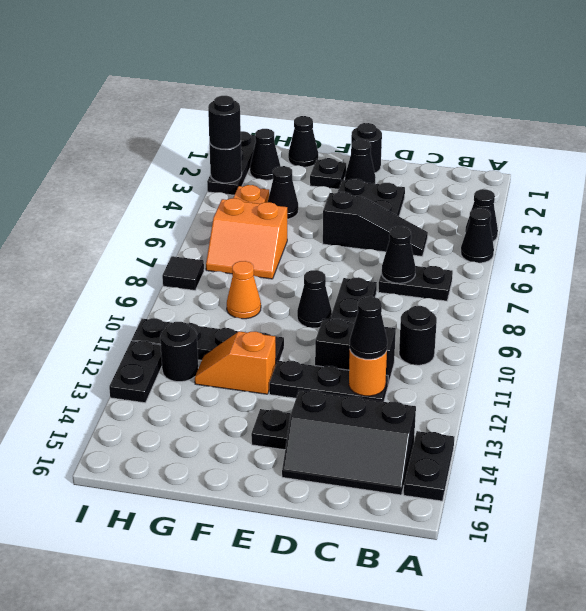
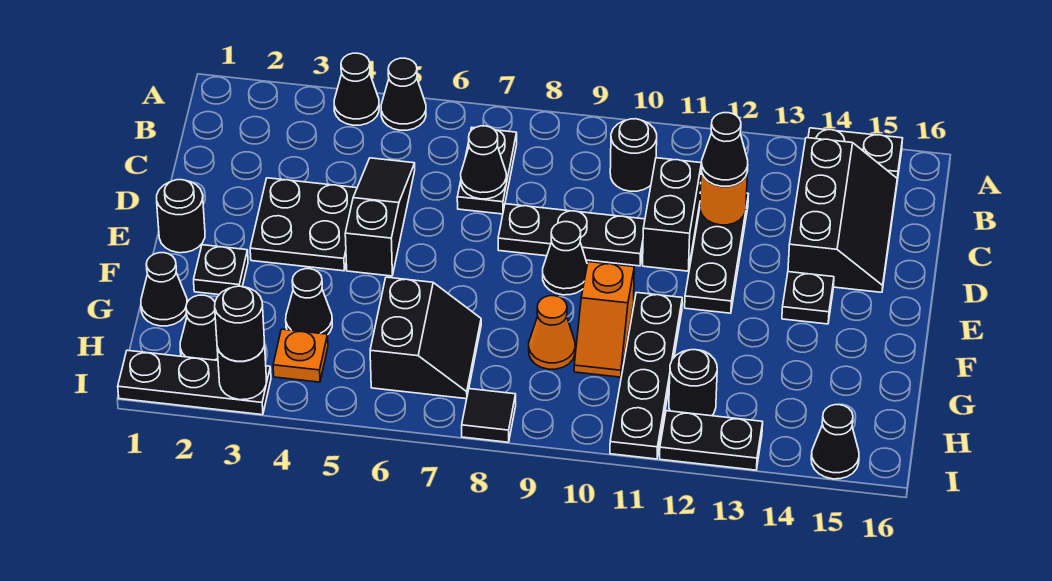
black 1x1 cone [345,139,376,184] -> black 1x1 cone moved to [811,405,859,479]
orange 1x2 slope [195,331,276,394] -> orange 1x2 slope moved to [574,262,634,377]
orange 2x2 slope [206,198,287,279] -> black 2x2 slope [370,277,481,399]

